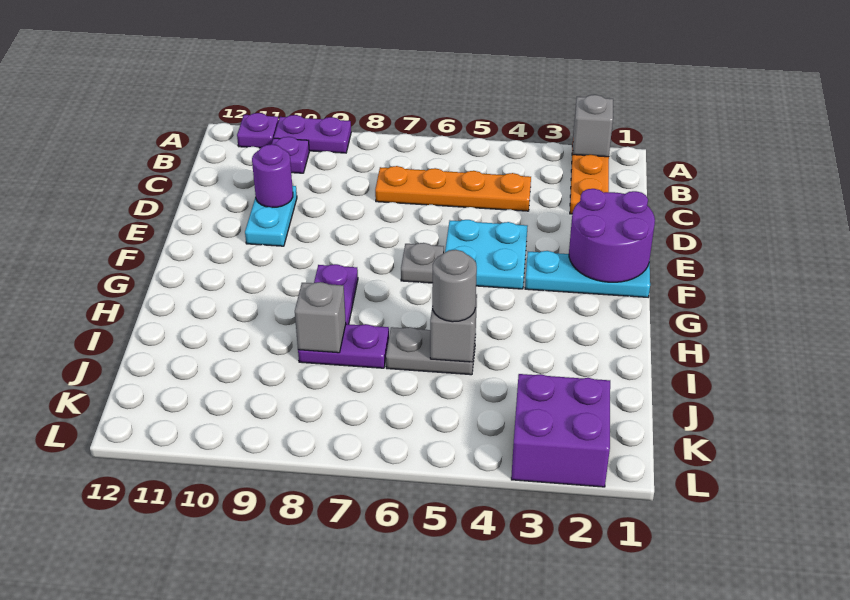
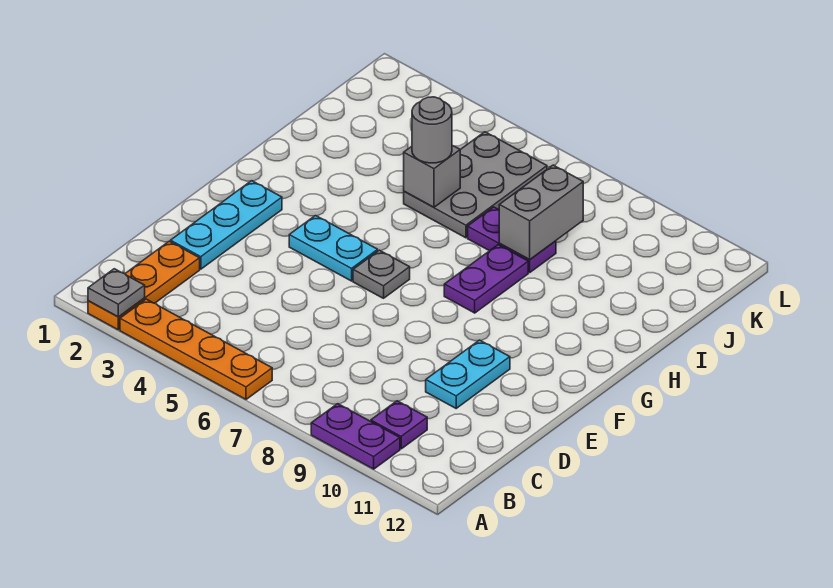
grey 1x1 brick [573,95,613,157] -> grey 1x1 plate [88,269,145,317]
purple 1x1 plate [237,113,279,148] -> none
orange 1x4 plate [375,166,531,211] -> orange 1x4 plate moved to [120,299,272,399]
purple 1x1 round brick [252,144,293,208] -> none
purple 2x2 round brick [569,189,655,282] -> none
cyan 2x2 plate [445,220,527,289] -> cyan 1x2 plate [289,216,378,281]
cyan 1x3 plate [525,251,650,297] -> cyan 1x3 plate turned to [171,181,282,269]
grey 1x2 plate [386,327,476,375] -> grey 2x3 plate [404,132,547,238]
grey 1x1 brick [295,282,346,353] -> grey 1x2 brick [499,165,583,260]
purple 2x2 brick [511,374,610,487] -> none

